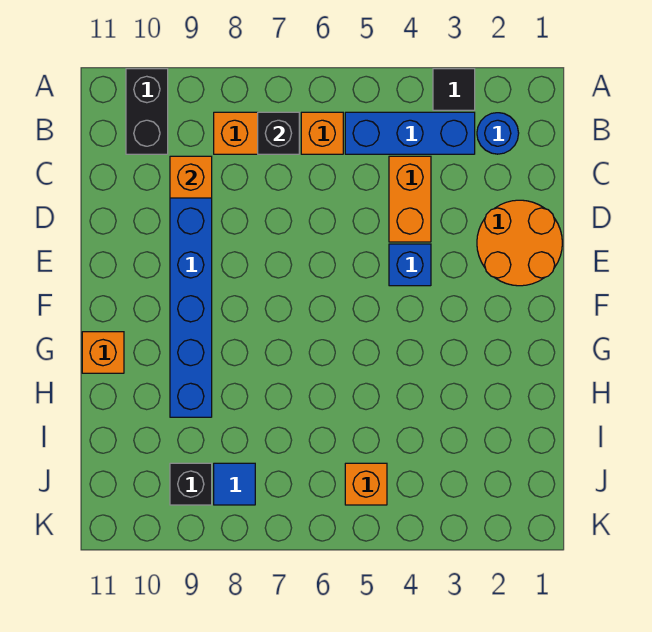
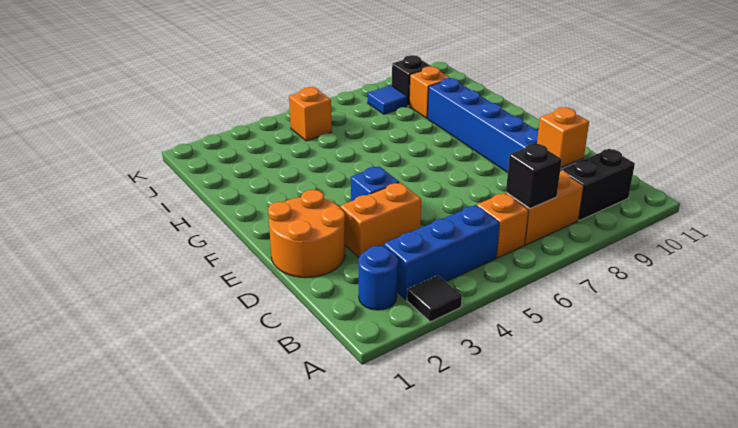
black 1x2 brick [126,69,168,154] -> black 1x2 brick turned to [560,149,635,220]
orange 1x2 brick [389,156,431,242] -> orange 1x2 brick turned to [340,183,421,257]
orange 1x1 brick [82,332,124,373] -> orange 1x1 brick moved to [409,66,450,118]

